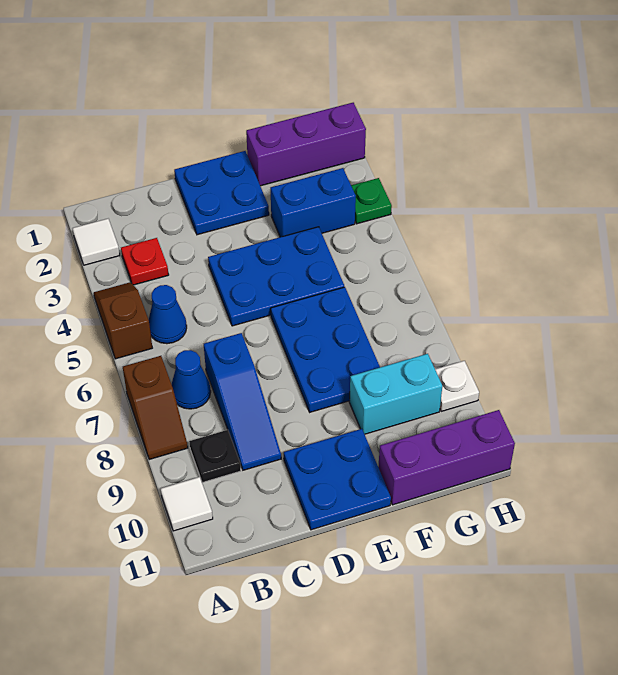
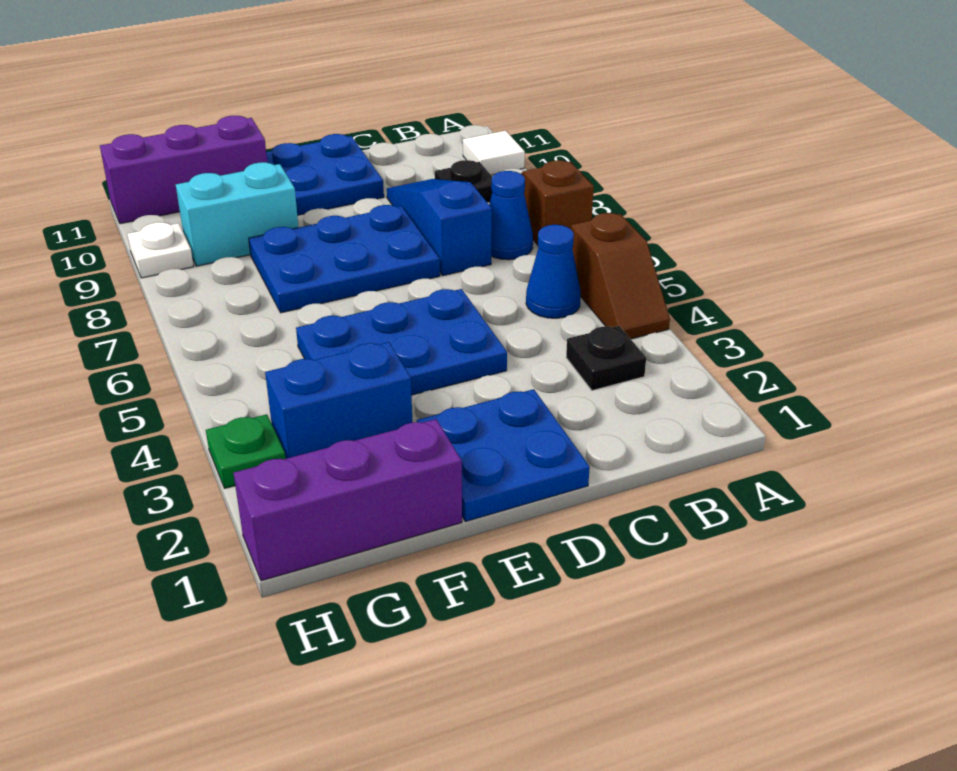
white 1x1 tile [72,219,120,265] -> none
red 1x1 plate [121,238,169,285] -> black 1x1 plate [566,326,646,391]
blue 2x3 plate [271,287,380,412] -> blue 2x3 plate turned to [249,205,440,313]

